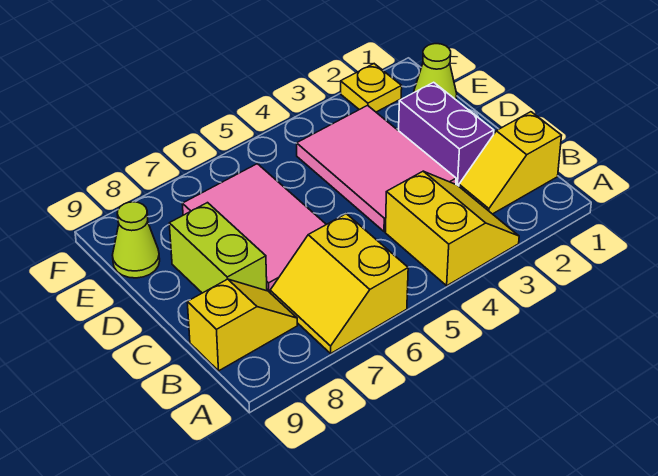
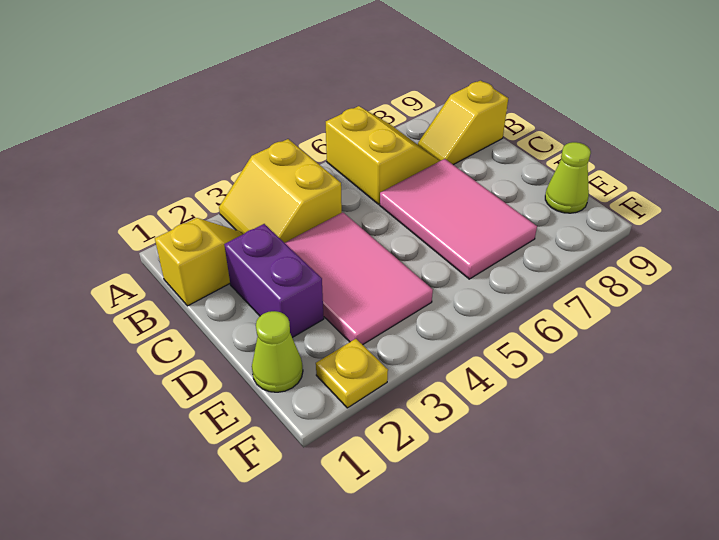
lime 1x2 brick [169,203,267,293] -> none

